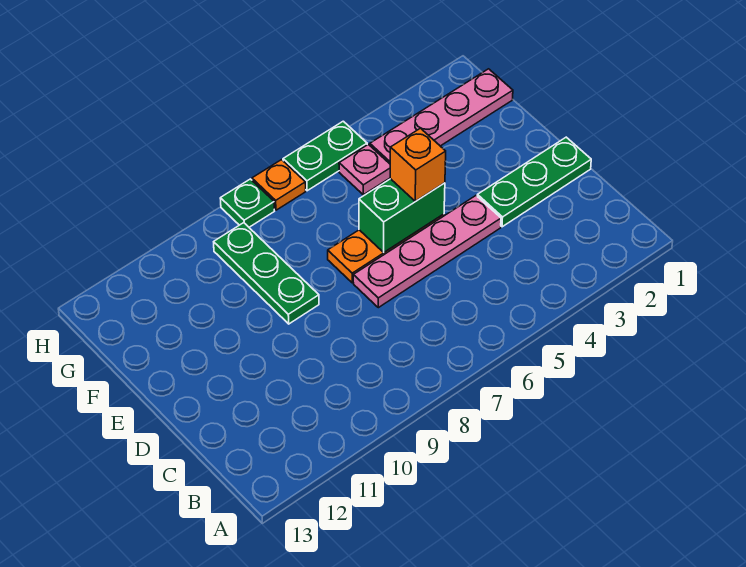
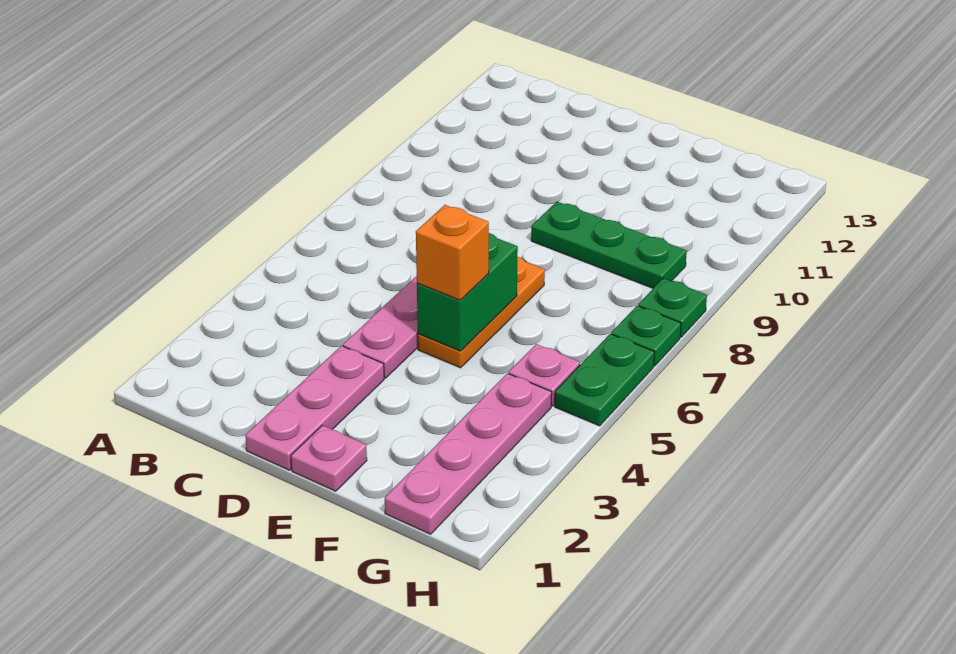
green 1x3 plate [477,137,591,227] -> pink 1x3 plate [245,346,384,470]
none -> pink 1x1 plate [291,425,367,491]
orange 1x1 plate [252,160,306,210] -> green 1x1 plate [611,306,681,366]

